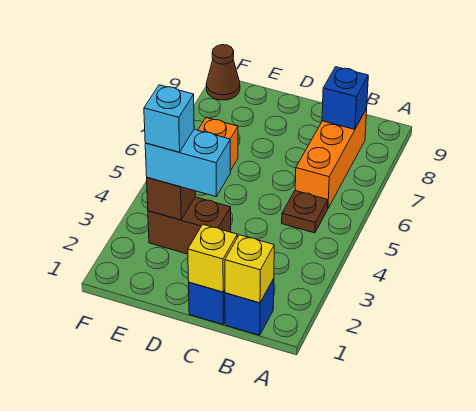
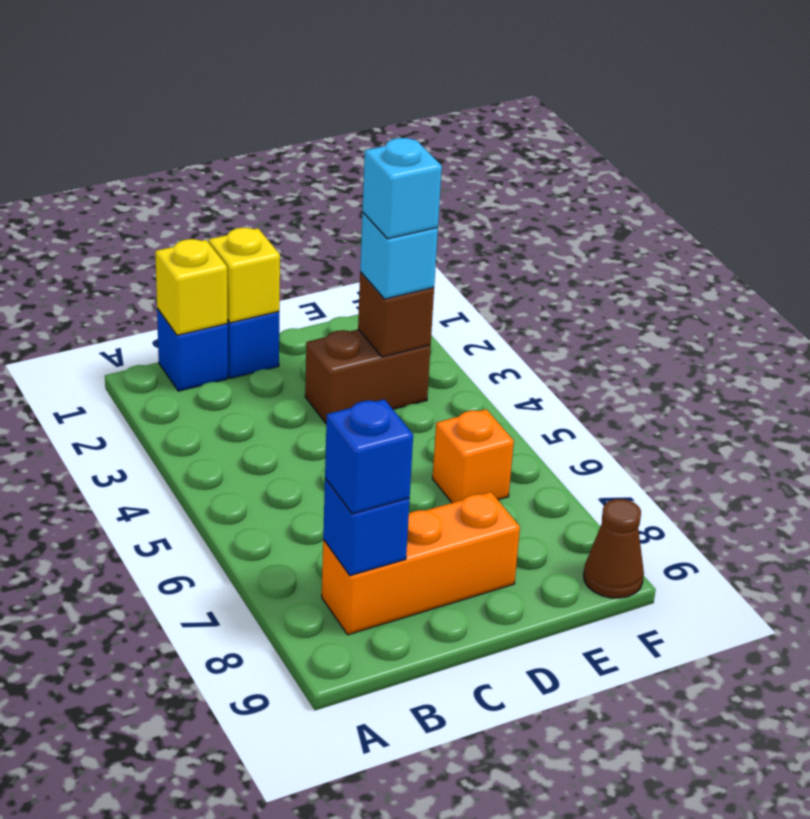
brown 1x1 plate [282,191,328,233] -> none
orange 1x3 brick [295,109,367,208] -> orange 1x3 brick turned to [322,492,520,635]
none -> blue 1x1 brick [325,399,413,514]
cyan 1x2 brick [145,129,231,197] -> cyan 1x1 brick [360,213,438,299]

